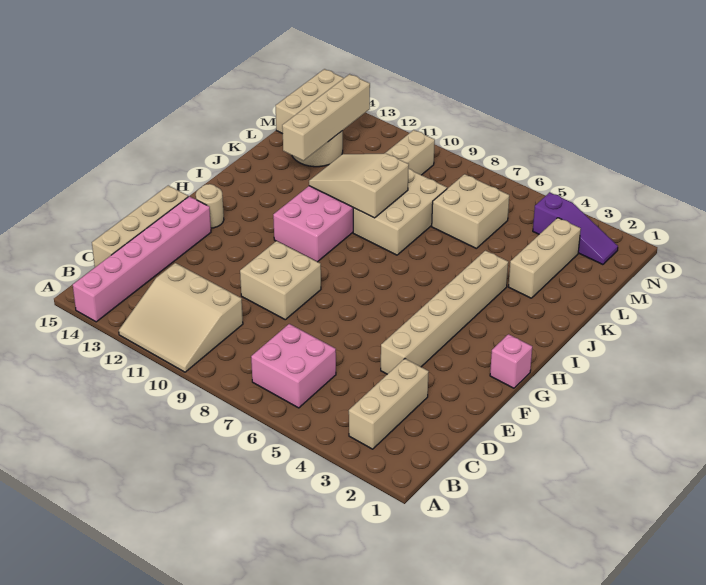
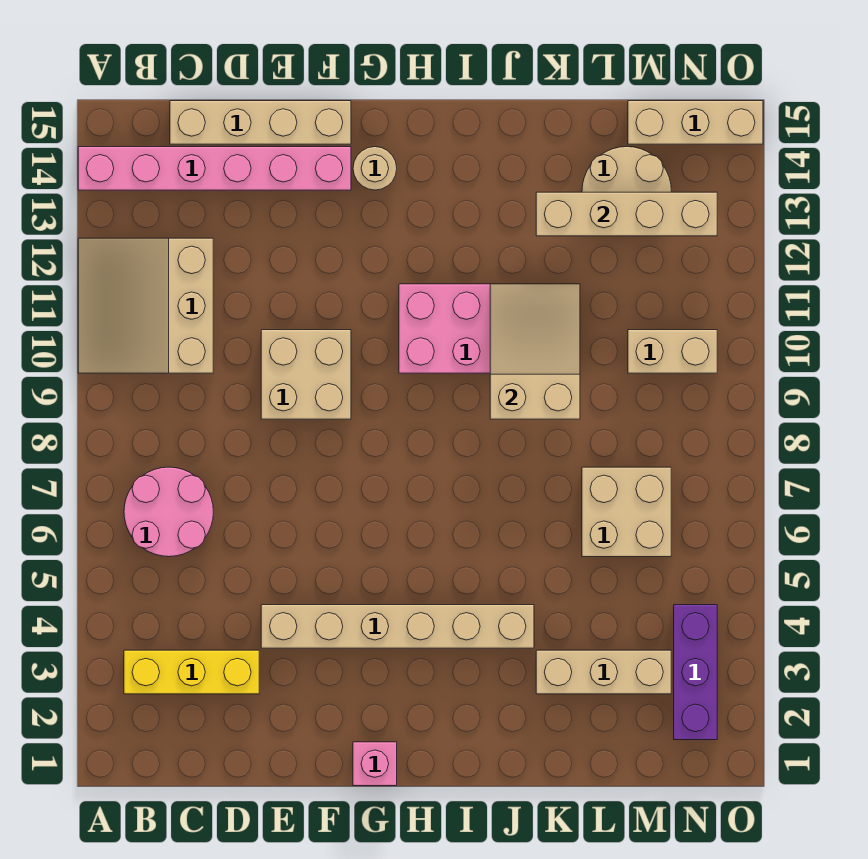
tan 1x3 brick [349,359,429,449] -> yellow 1x3 brick [124,650,259,694]
pink 2x2 brick [251,324,336,408] -> pink 2x2 round brick [124,467,213,557]
tan 2x3 brick [353,169,447,255] -> none
purple 1x3 slope [533,192,618,265] -> purple 1x3 brick [674,605,717,740]

